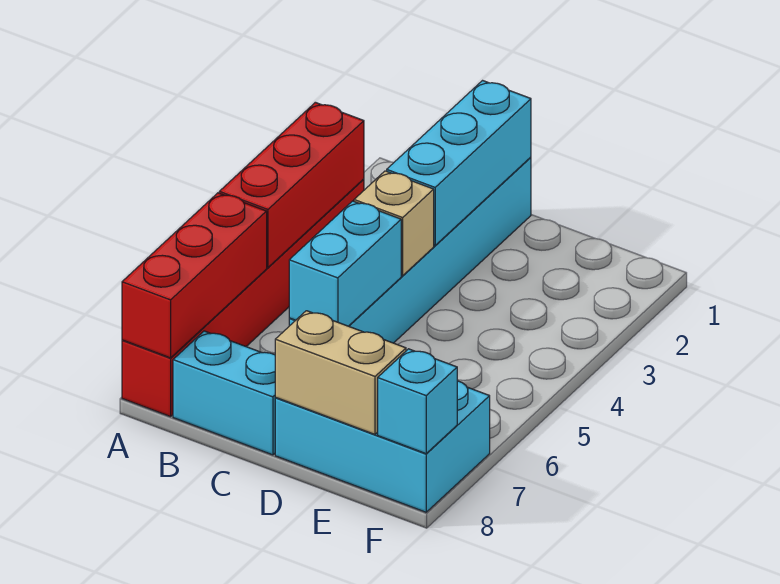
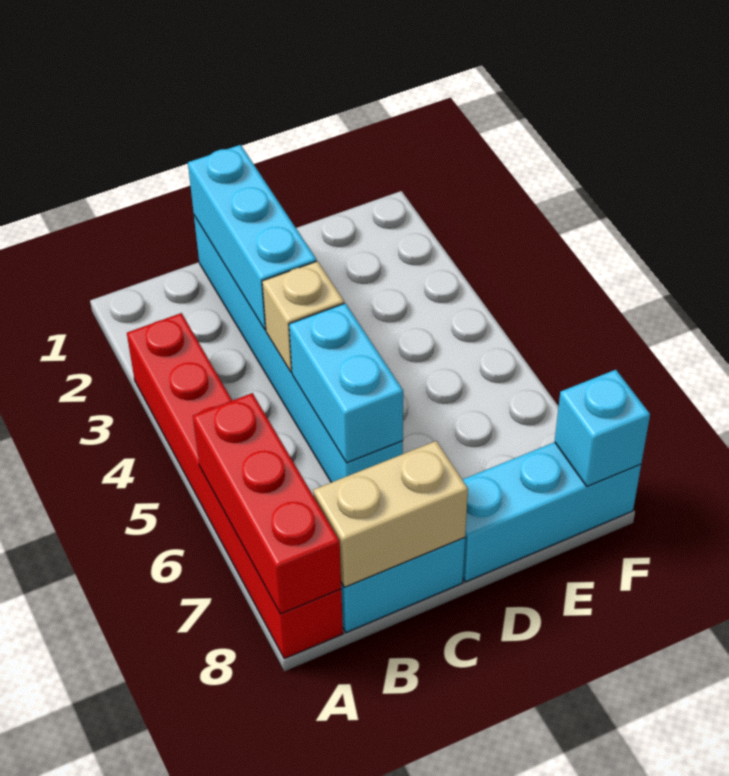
red 1x3 brick [219,102,364,267] -> none
cyan 2x3 brick [275,381,490,512] -> cyan 1x3 brick [463,442,641,582]
tan 1x2 brick [275,311,406,434] -> tan 1x2 brick moved to [313,441,468,587]

